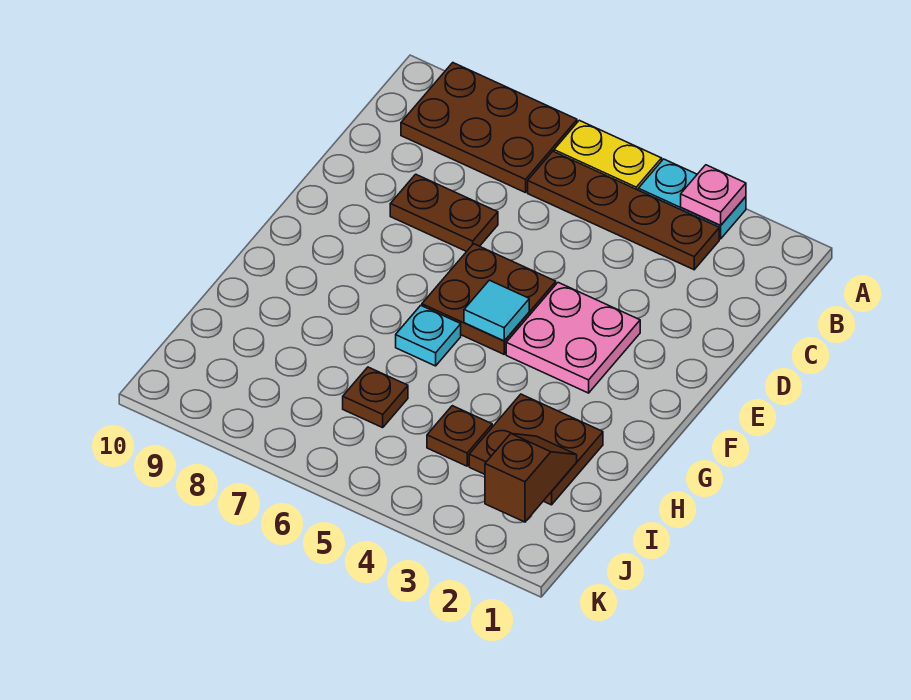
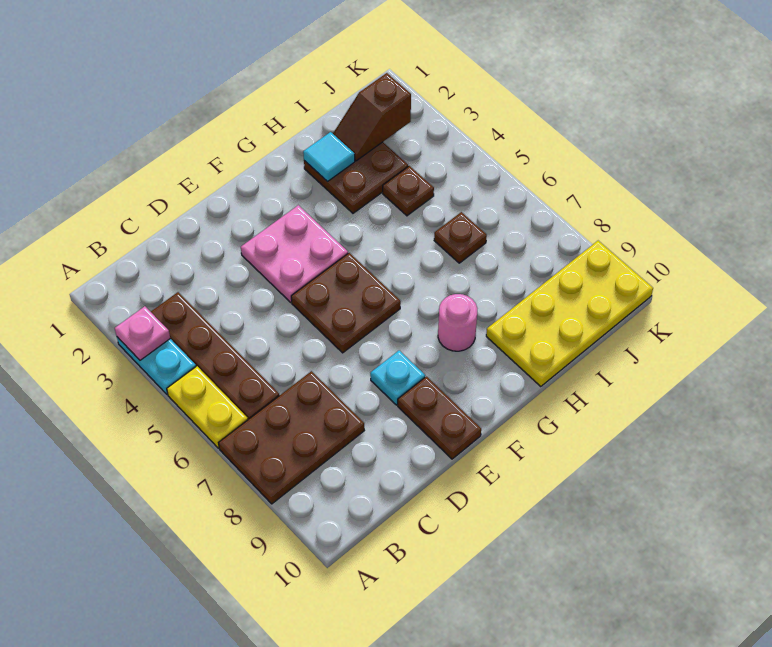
brown 2x3 plate [401,63,577,193] -> brown 2x3 plate turned to [218,371,364,504]
brown 1x2 plate [390,174,498,252] -> brown 1x2 plate moved to [398,377,481,459]
cyan 1x1 tile [464,280,529,341] -> cyan 1x1 tile moved to [303,132,355,182]
cyan 1x1 plate [396,305,461,366] -> cyan 1x1 plate moved to [370,350,425,405]
none -> pink 1x1 round brick [438,294,477,351]
none -> yellow 2x4 plate [486,241,653,387]

